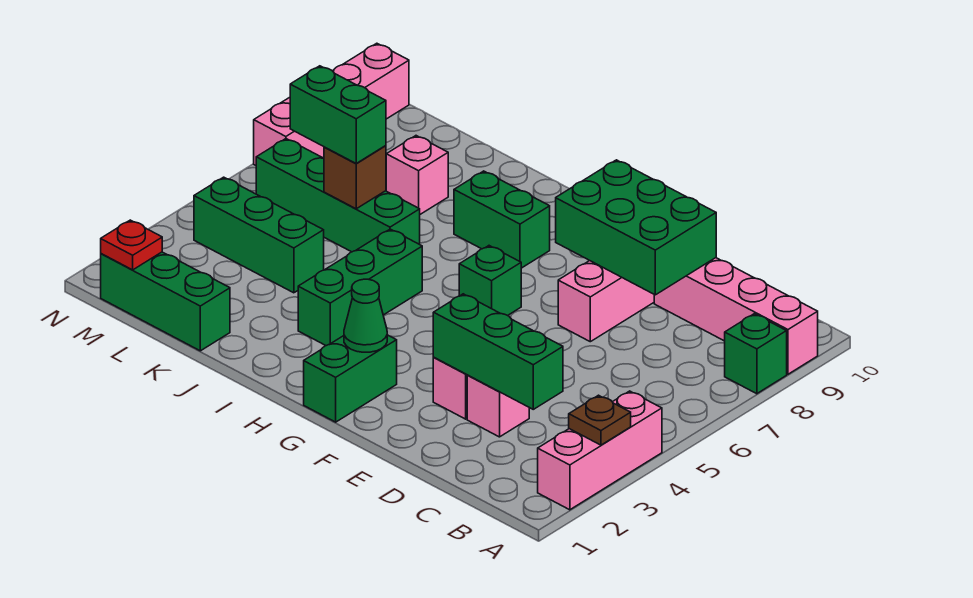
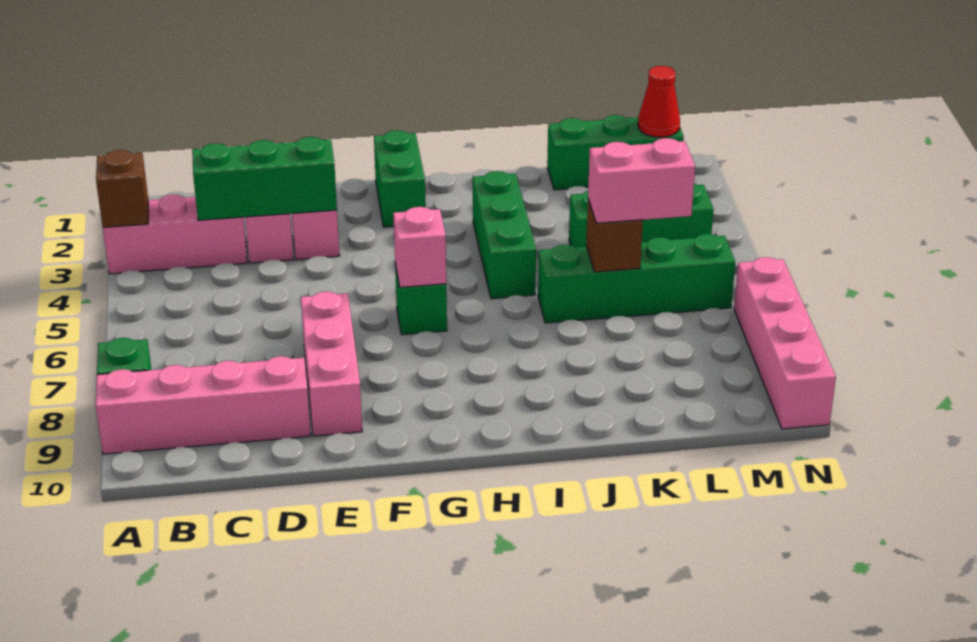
pink 1x3 brick [538,391,662,510] -> pink 1x3 brick turned to [103,195,247,274]
brown 1x1 plate [569,395,631,445] -> brown 1x1 brick [96,150,148,227]
green 2x3 brick [556,160,716,295] -> none
green 1x1 cone [344,279,387,352] -> none
green 1x2 brick [454,171,550,268] -> none
green 1x2 brick [290,66,386,164] -> pink 1x2 brick [588,138,695,223]
pink 1x1 brick [386,136,448,214] -> pink 1x1 brick moved to [393,207,446,287]
red 1x1 plate [101,220,162,270] -> red 1x1 cone [638,66,680,137]

